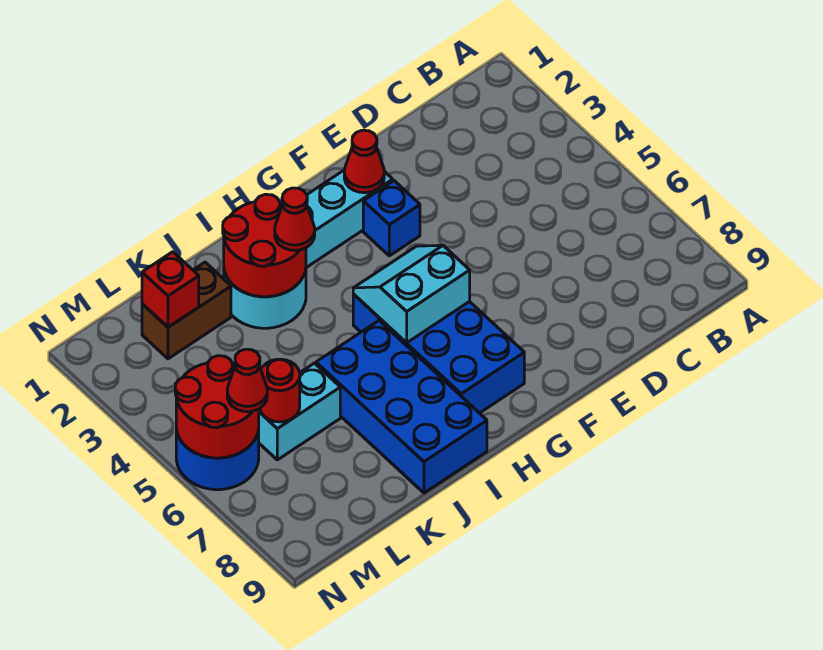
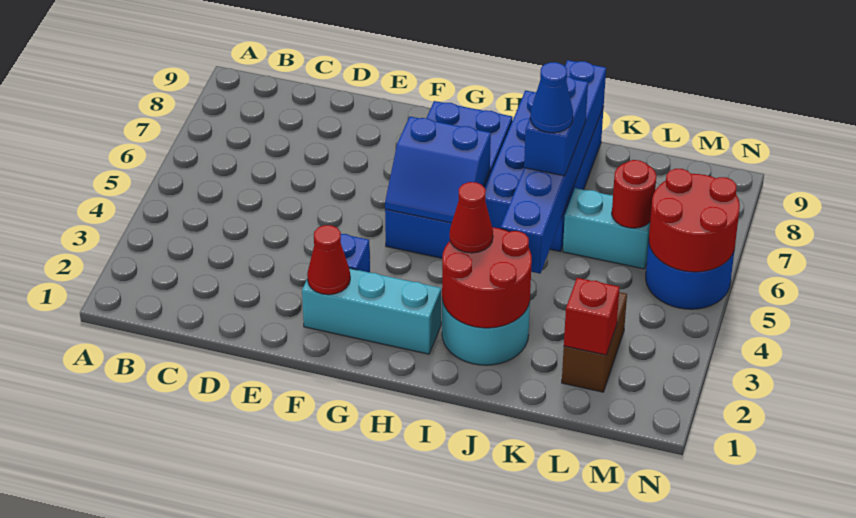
cyan 2x2 slope [353,245,470,343] -> blue 2x2 slope [385,117,491,223]
none -> blue 1x6 brick [501,60,606,273]
none -> blue 1x2 brick [524,76,588,176]
none -> blue 1x1 cone [530,62,573,133]
brown 1x2 brick [142,262,231,359] -> brown 1x2 brick turned to [562,292,627,392]
red 1x1 cone [227,349,267,412] -> none

